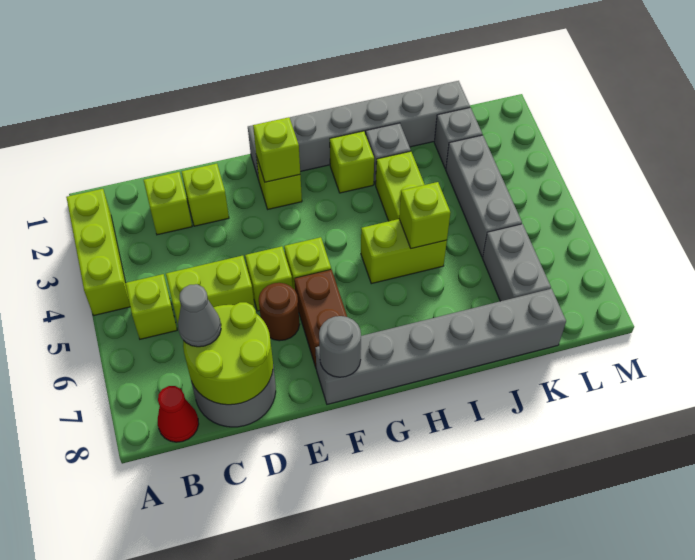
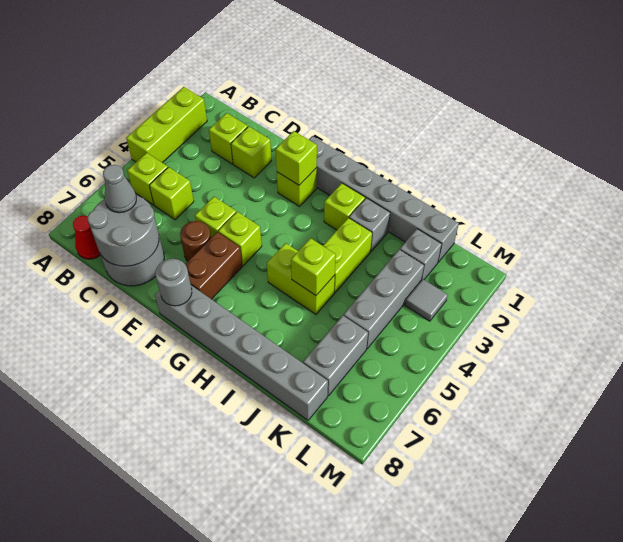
lime 1x2 brick [166,256,255,323] -> lime 1x1 brick [149,167,194,220]
lime 2x2 round brick [183,302,273,405] -> grey 2x2 round brick [87,195,159,266]
none -> grey 1x1 tile [405,279,448,321]

